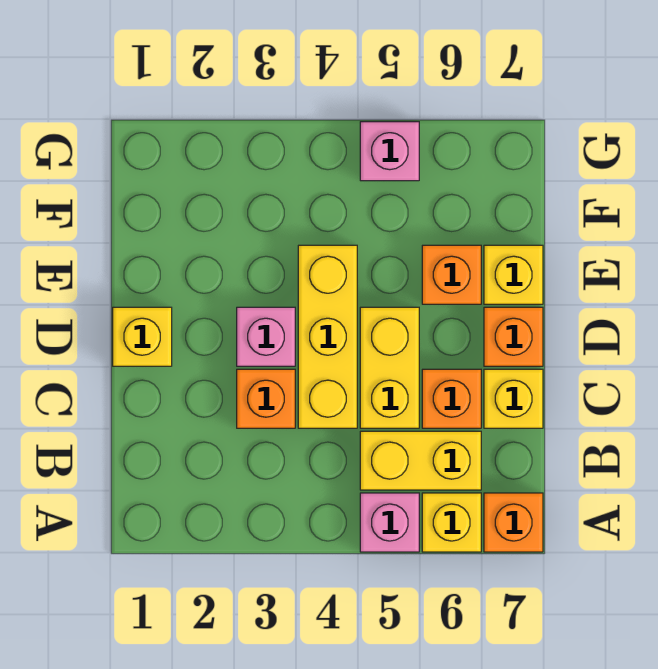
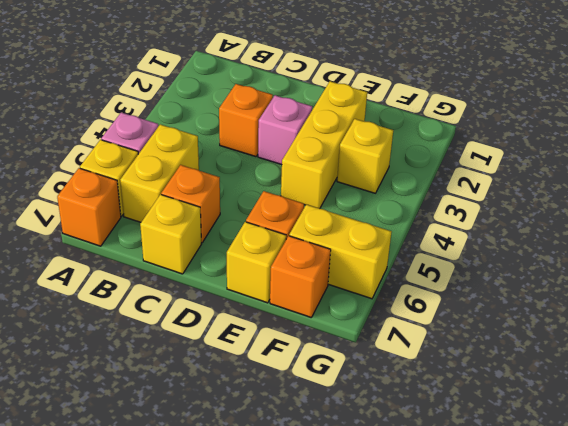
yellow 1x3 brick [298,245,357,428] -> yellow 1x3 brick turned to [281,81,367,209]
yellow 1x2 brick [360,307,419,428] -> yellow 1x2 brick moved to [289,204,392,299]
yellow 1x1 brick [113,307,172,366] -> yellow 1x1 brick moved to [337,119,393,193]
orange 1x1 brick [484,307,543,366] -> orange 1x1 brick moved to [270,236,331,317]
pink 1x1 brick [360,122,419,181] -> none

